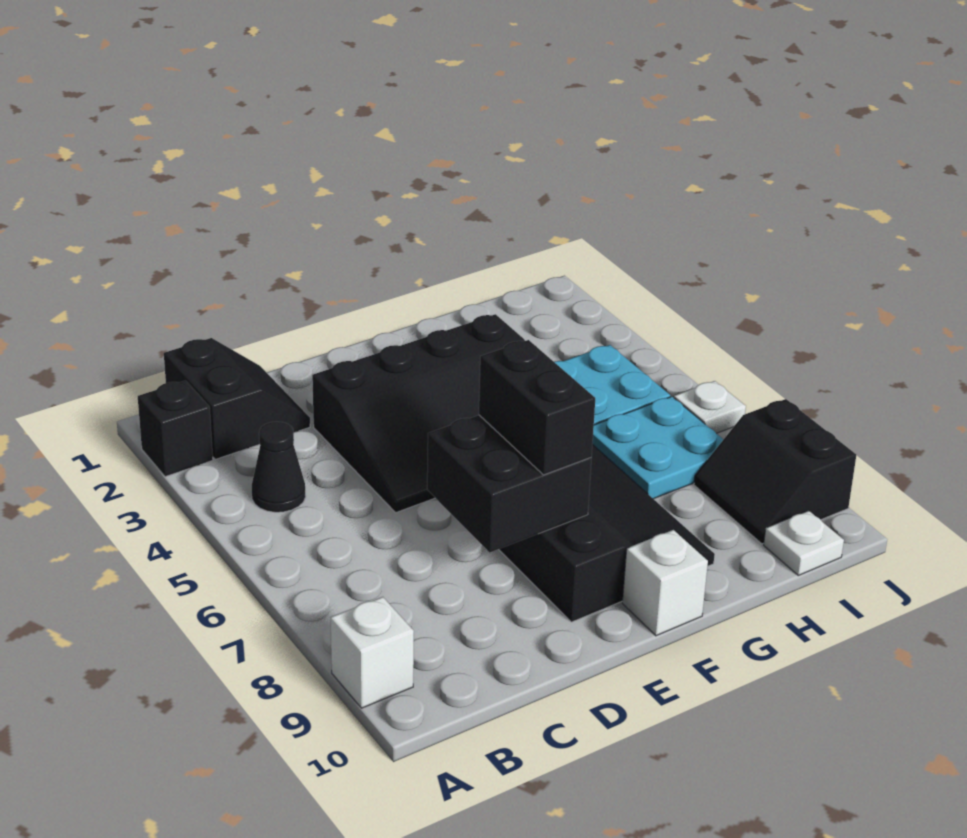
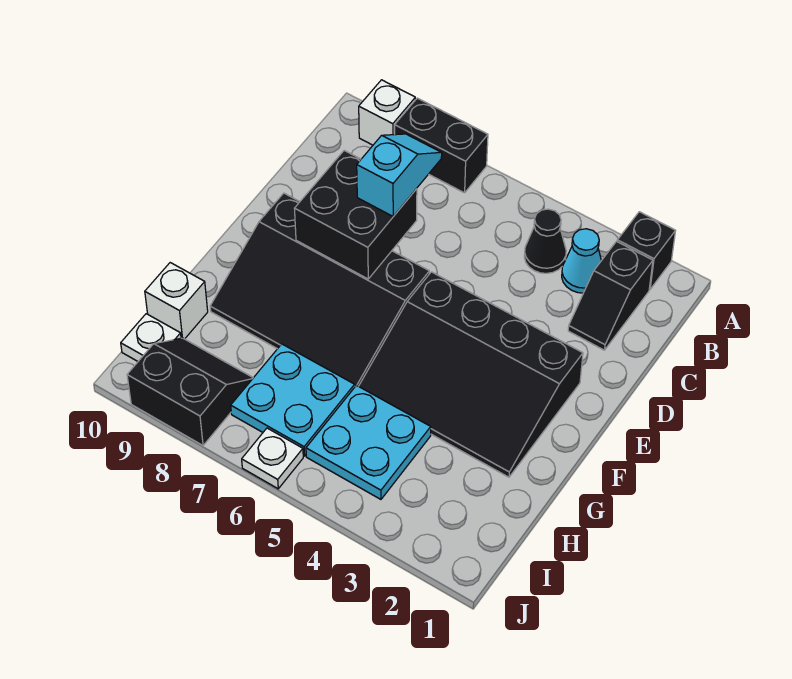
black 2x2 slope [164,338,310,459] -> black 1x2 slope [568,242,653,350]
none -> cyan 1x1 cone [562,229,601,293]
none -> cyan 1x2 slope [357,134,442,216]
black 3x4 slope [312,314,525,512] -> black 3x4 slope turned to [359,272,583,477]
black 1x2 brick [479,340,595,475] -> black 1x2 brick moved to [395,98,488,193]
white 1x1 brick [622,530,708,636] -> white 1x1 brick moved to [145,263,208,339]

